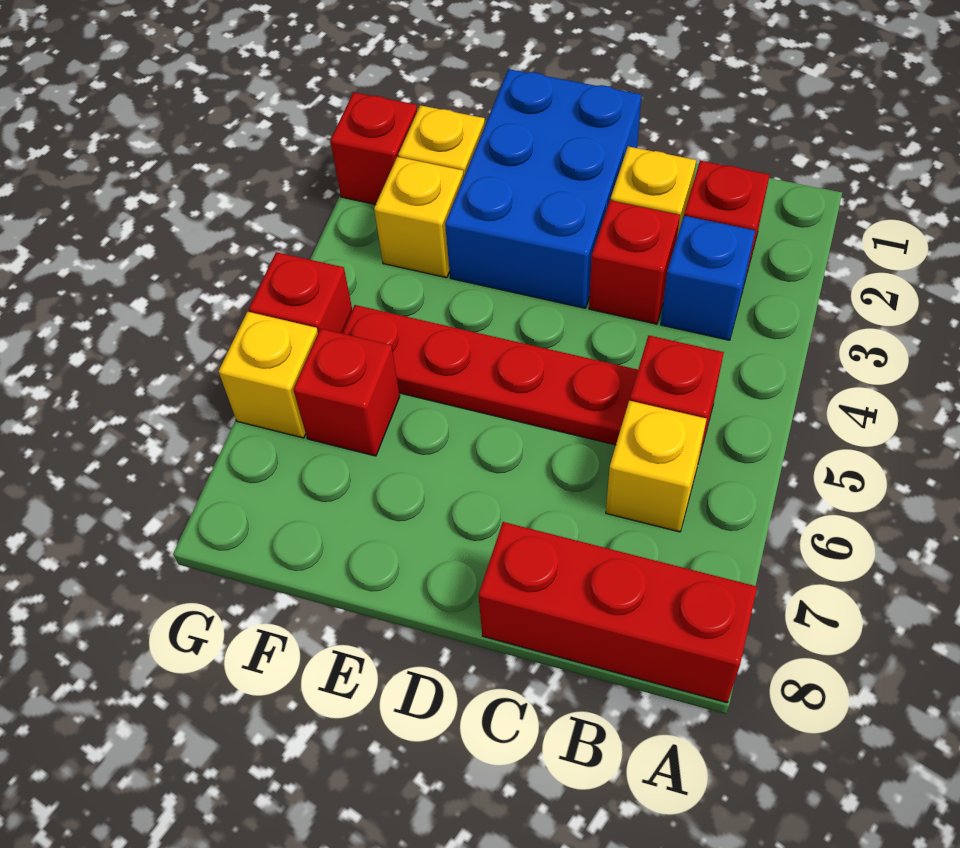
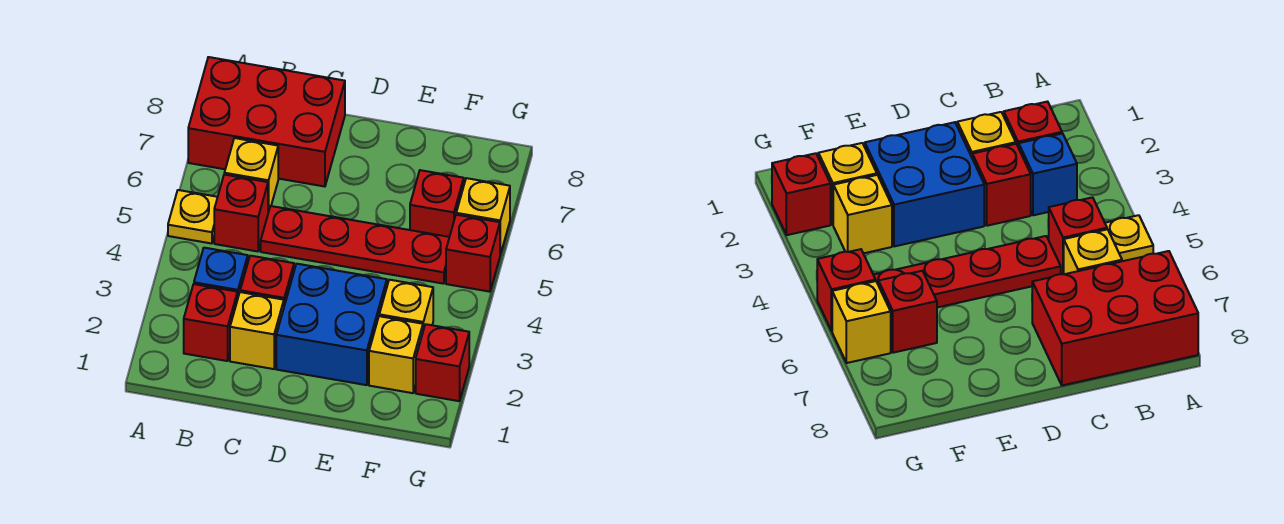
none -> yellow 1x1 plate [168,190,218,244]
red 1x3 brick [478,522,757,703] -> red 2x3 brick [188,57,345,187]
blue 2x3 brick [445,69,641,308] -> blue 2x2 brick [276,264,387,385]

